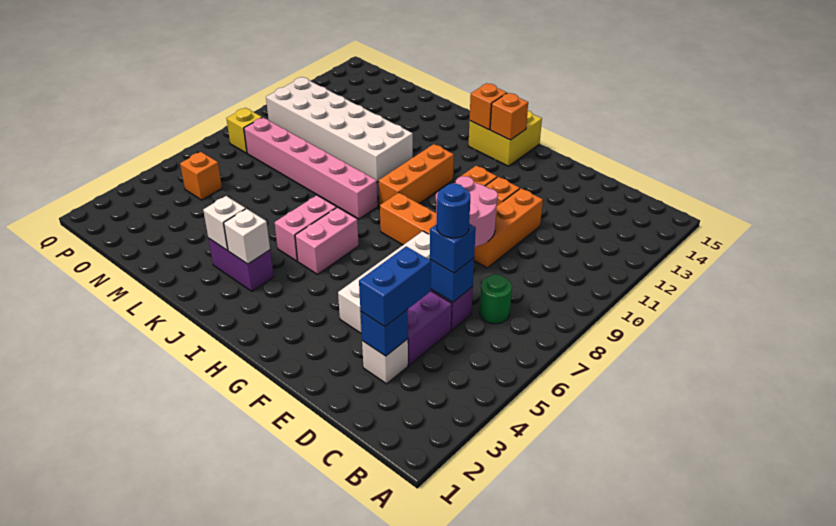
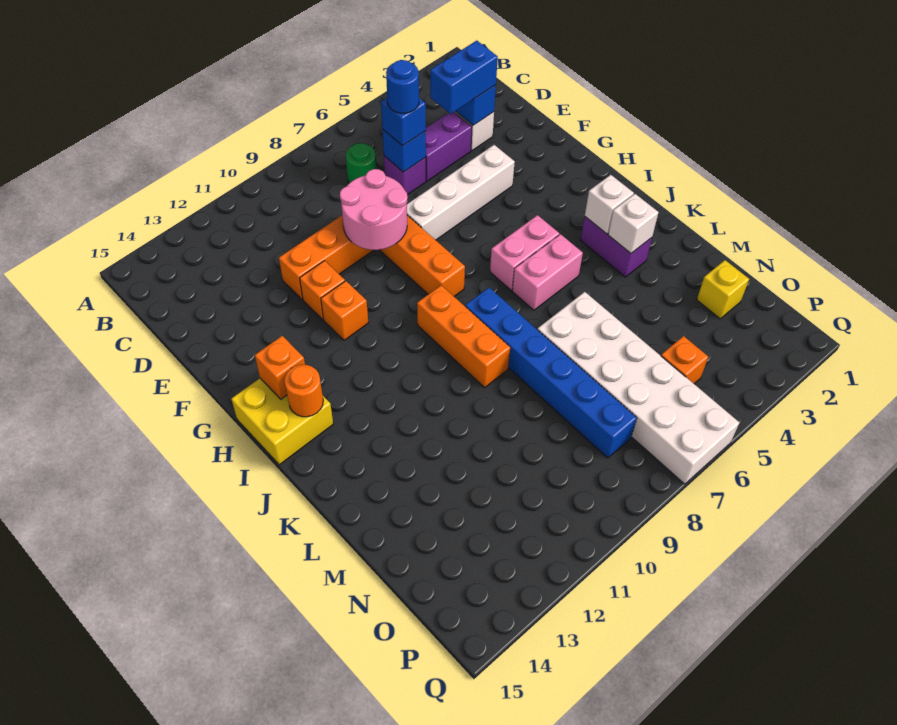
orange 1x3 brick [379,144,454,207] -> orange 1x3 brick turned to [417,285,510,387]
orange 1x1 brick [470,84,507,130] -> orange 1x1 round brick [284,365,323,417]
pink 1x6 brick [244,118,378,219] -> blue 1x6 brick [465,288,637,458]
white 2x6 brick [266,77,413,182] -> white 2x6 brick moved to [538,292,740,484]
yellow 1x1 brick [226,108,262,153] -> yellow 1x1 brick moved to [697,260,749,319]

